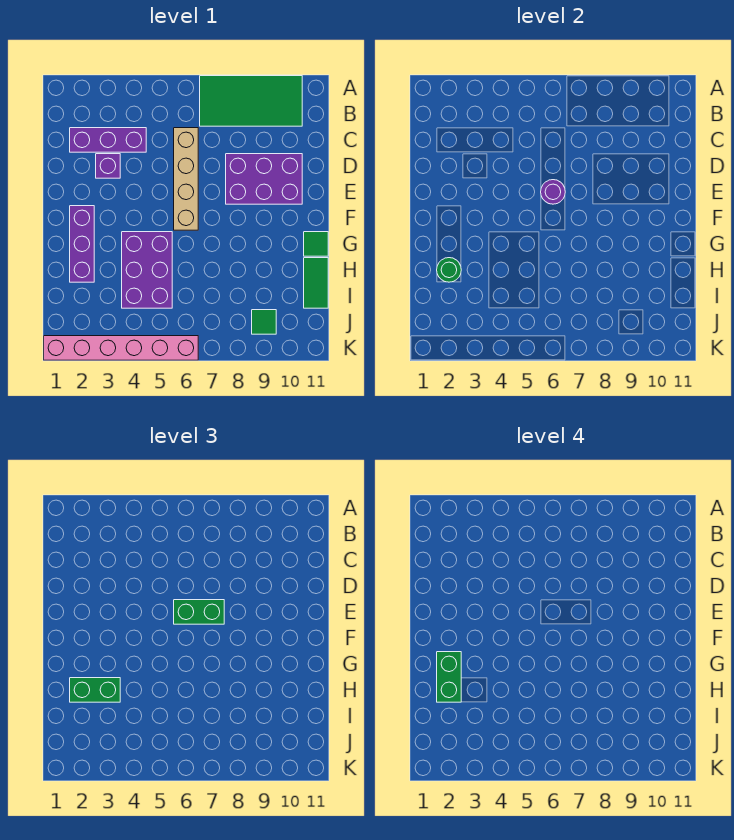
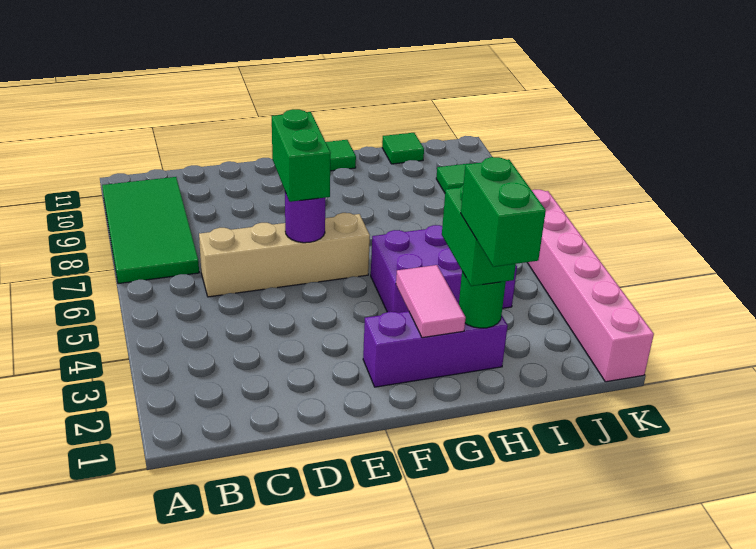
purple 1x3 brick [70,128,146,152] -> none
purple 1x1 brick [96,154,120,178] -> none
purple 2x3 brick [226,154,302,204] -> none
none -> pink 1x2 tile [396,265,466,338]
green 1x2 brick [437,652,461,702] -> green 1x2 brick turned to [461,157,546,267]
green 1x2 tile [304,258,328,308] -> green 1x1 tile [382,133,424,164]

